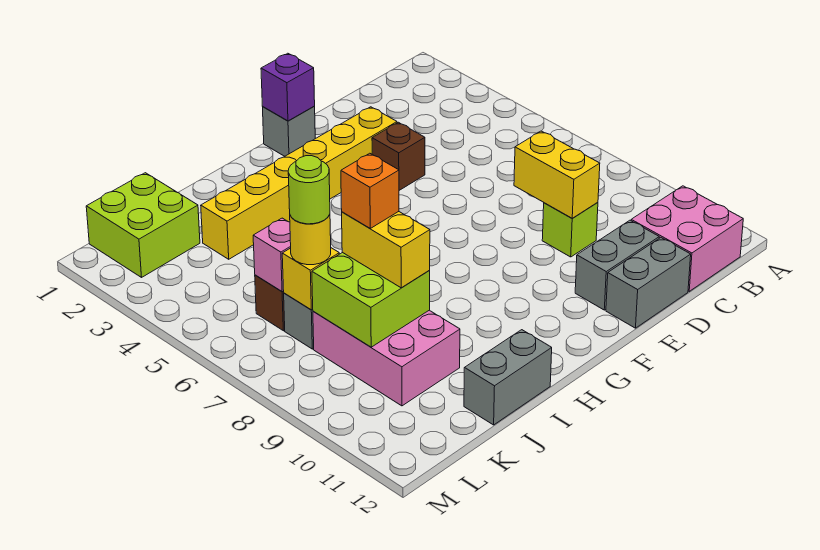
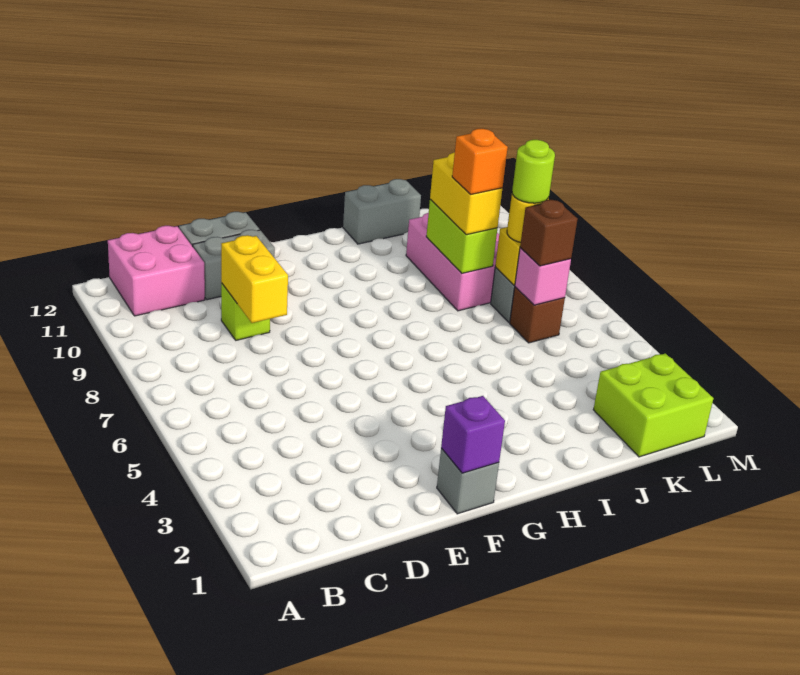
yellow 1x6 brick [201,107,397,259] -> none
brown 1x1 brick [372,122,425,190] -> brown 1x1 brick moved to [520,200,578,266]
lime 2x2 brick [312,253,430,347] -> lime 1x2 brick [426,199,497,273]

